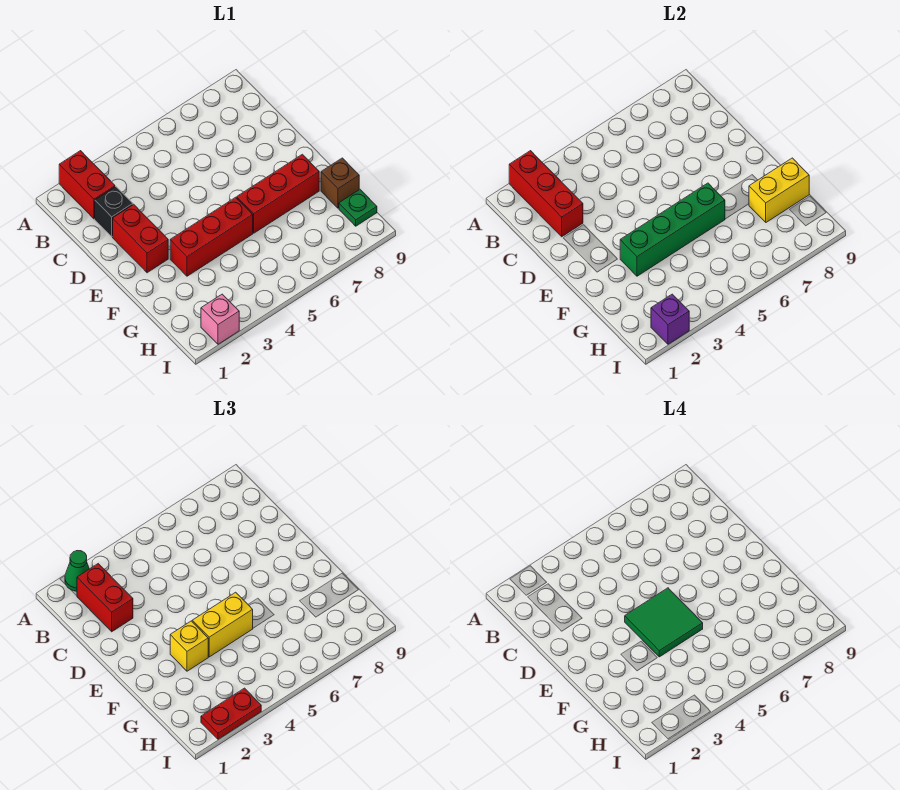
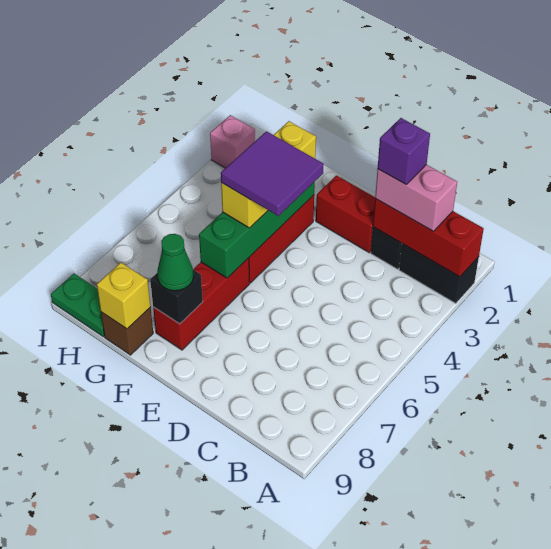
red 1x2 brick [59,151,115,219] -> black 1x2 brick [399,244,479,304]
green 1x1 cone [65,551,89,591] -> green 1x1 cone moved to [157,234,194,291]
red 1x2 brick [77,564,133,632] -> pink 1x2 brick [375,165,457,231]
green 2x2 tile [625,588,703,657] -> purple 2x2 tile [221,131,324,216]
none -> black 1x1 brick [150,270,203,324]
yellow 1x2 brick [749,158,809,222] -> yellow 1x1 brick [97,263,151,329]
green 1x1 plate [339,189,377,226] -> green 1x2 plate [51,274,104,337]
purple 1x1 brick [651,294,689,344] -> purple 1x1 brick moved to [378,118,430,184]
red 1x2 plate [201,688,261,739] -> none

